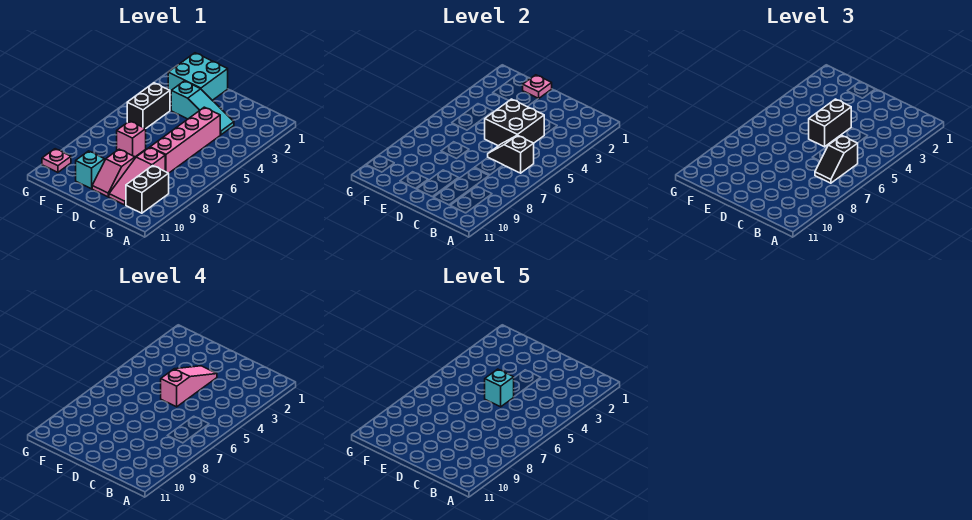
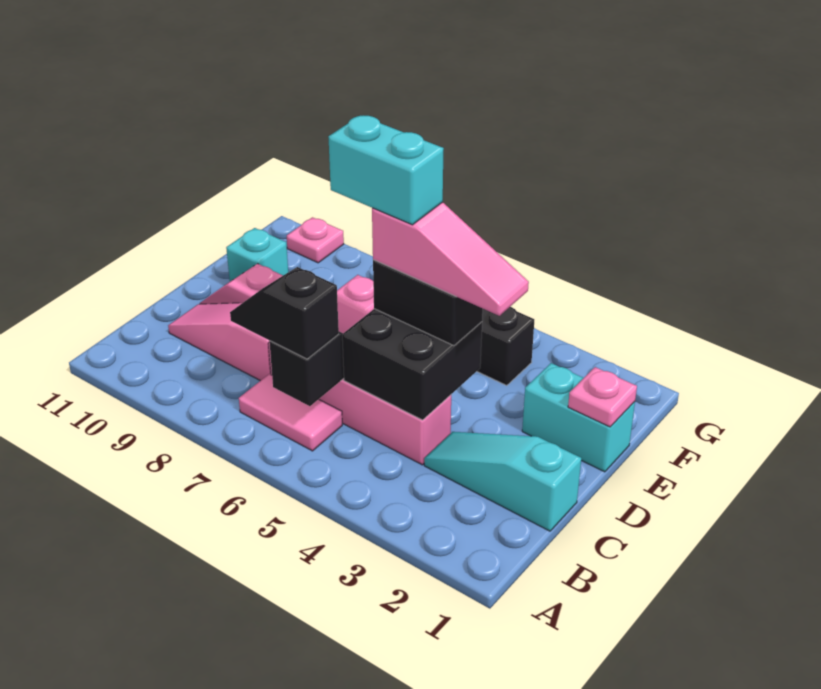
none -> pink 1x2 tile [239,374,342,451]
black 1x2 brick [126,166,169,213] -> none
cyan 1x3 slope [171,81,234,135] -> cyan 1x3 slope turned to [424,432,581,531]
cyan 1x1 brick [485,369,514,407] -> cyan 1x2 brick [328,115,444,225]
cyan 2x2 brick [168,53,228,100] -> cyan 1x2 brick [522,363,635,472]

